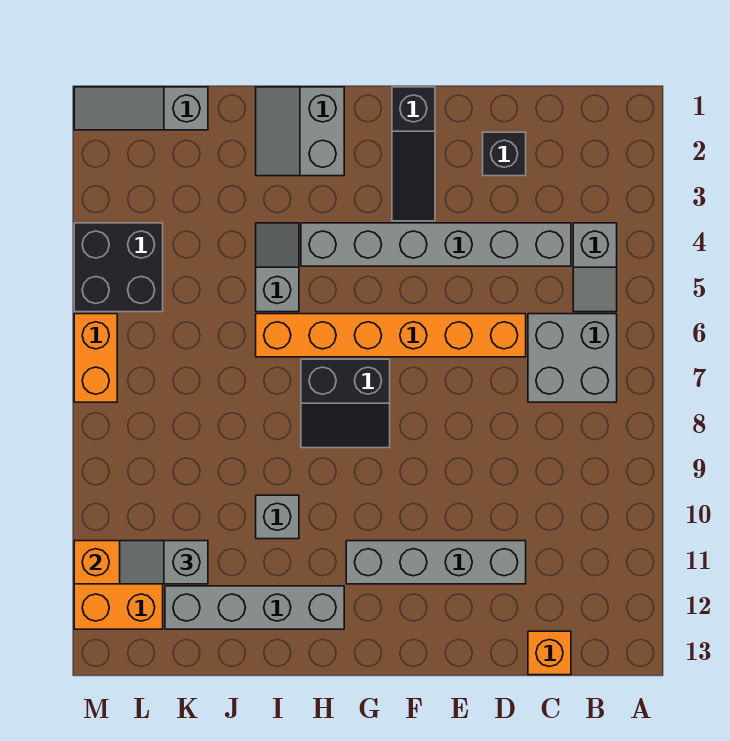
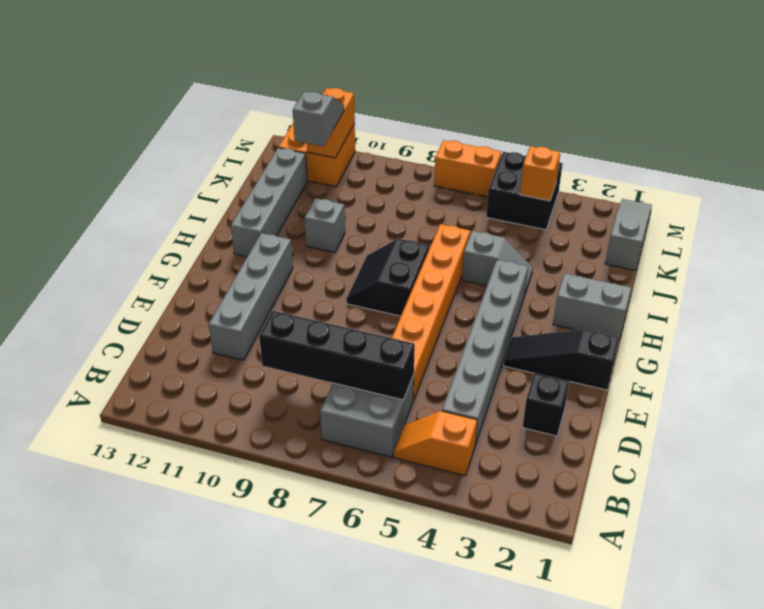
grey 1x2 slope [573,223,617,312] -> orange 1x2 slope [394,411,477,476]
none -> black 1x4 brick [259,311,415,400]
orange 1x1 brick [528,631,571,675] -> orange 1x1 brick moved to [520,146,560,201]

